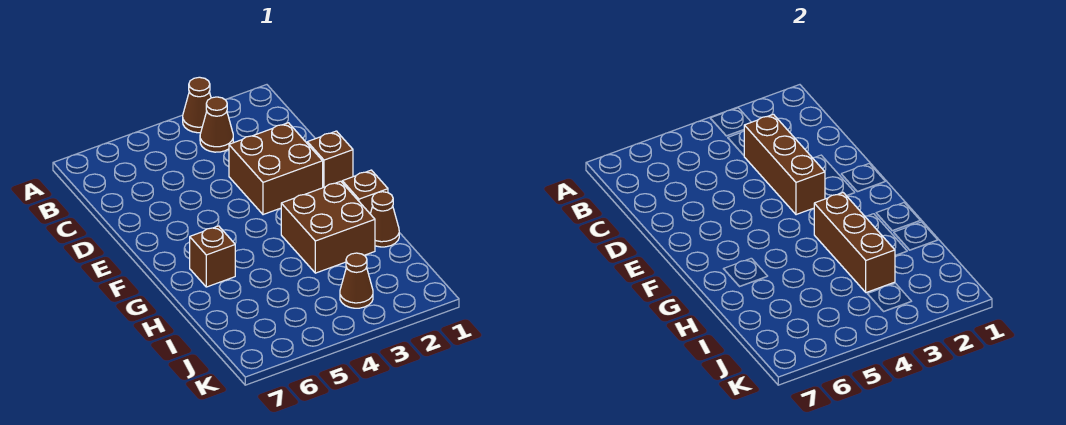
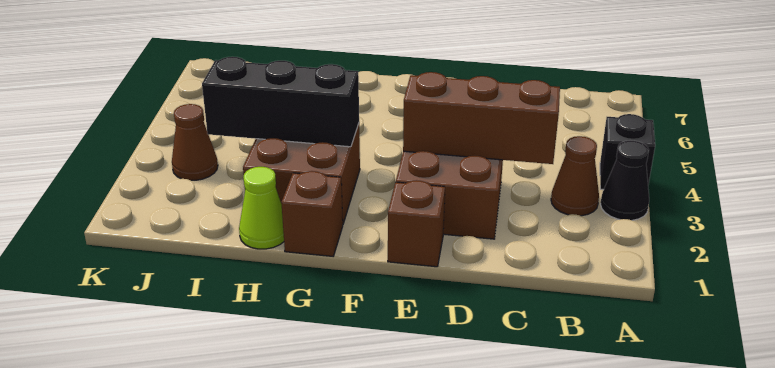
brown 1x1 cone [183,77,211,133] -> black 1x1 cone [601,141,649,220]
none -> black 1x1 brick [600,114,655,190]
brown 1x3 brick [814,193,895,293] -> black 1x3 brick [202,57,359,147]
brown 1x1 brick [190,226,235,287] -> none
brown 1x1 cone [370,192,399,247] -> lime 1x1 cone [239,167,284,249]

